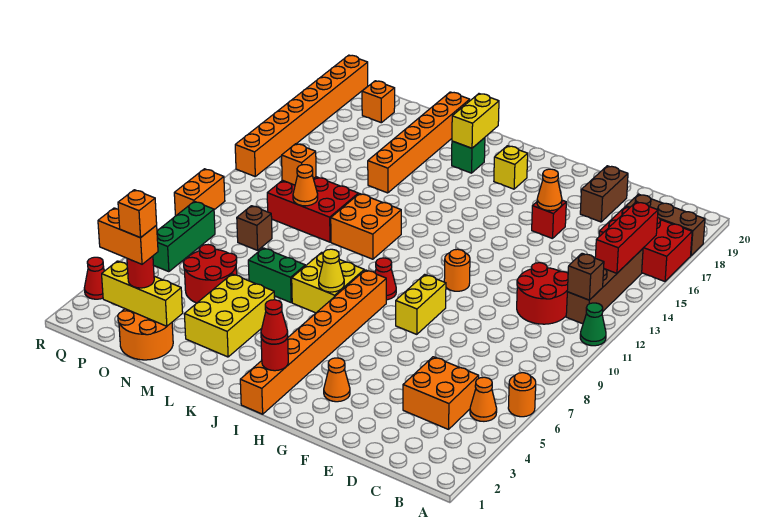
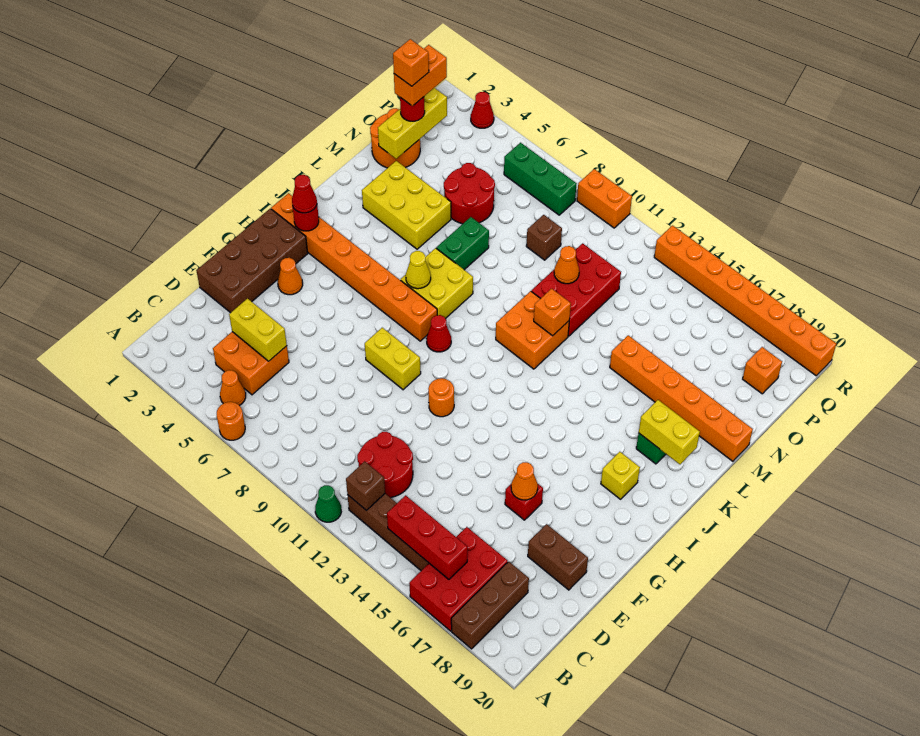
none -> yellow 1x2 brick [229,299,287,361]
none -> brown 2x4 brick [196,209,308,313]
orange 1x1 brick [282,144,316,185] -> orange 1x1 brick moved to [534,289,571,336]

